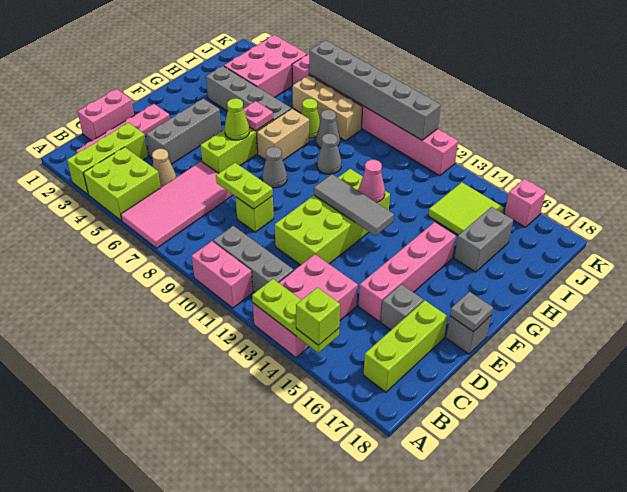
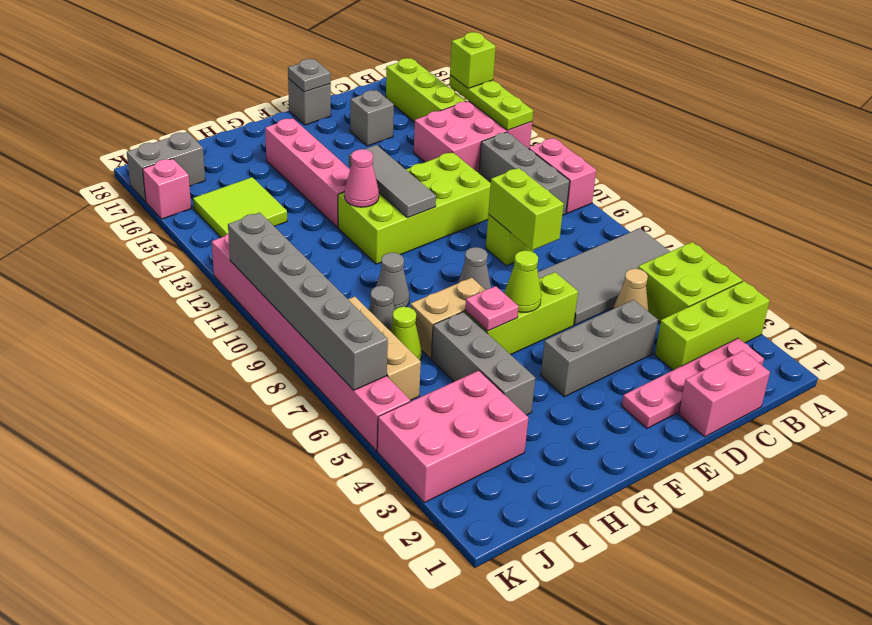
pink 2x4 tile [121,161,233,248] -> grey 2x4 tile [538,228,670,325]
lime 1x3 brick [364,300,448,392] -> lime 1x3 brick turned to [386,58,466,122]
lime 1x2 plate [216,163,273,209] -> lime 1x2 brick [488,168,564,250]
pink 1x4 brick [359,222,456,322] -> pink 1x4 brick turned to [265,118,350,227]
grey 1x4 brick [206,66,291,121] -> grey 1x3 brick [431,312,535,415]
grey 1x2 brick [454,207,513,272] -> grey 1x2 brick moved to [127,132,205,202]

